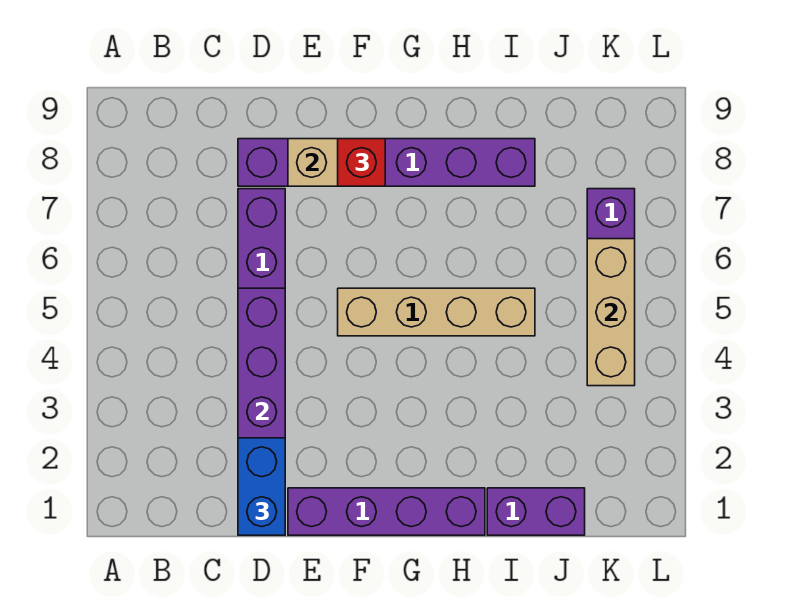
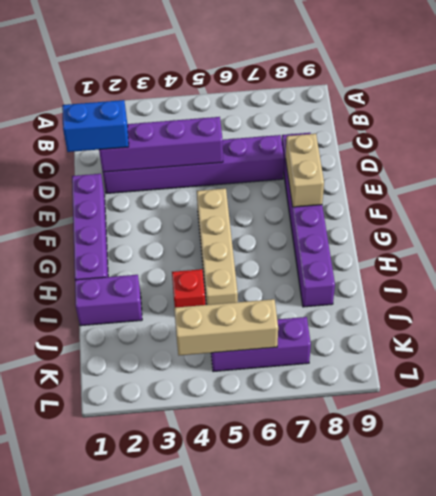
red 1x1 brick [338,139,385,186] -> red 1x1 brick moved to [172,269,205,308]
purple 1x2 brick [487,488,585,535] -> purple 1x2 brick turned to [75,275,142,326]

